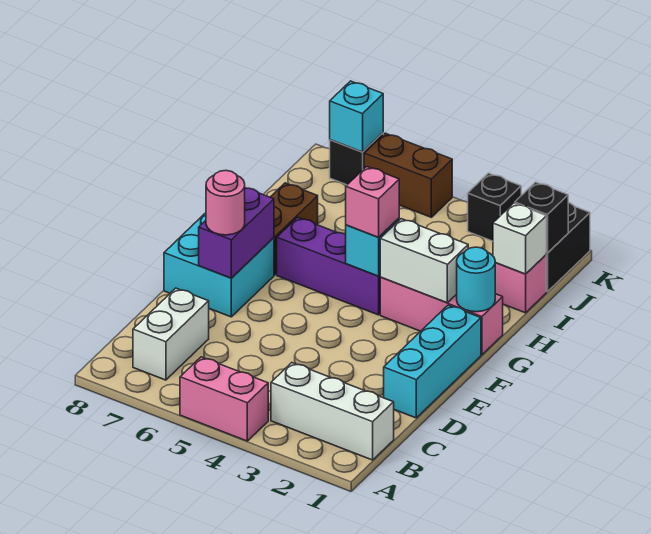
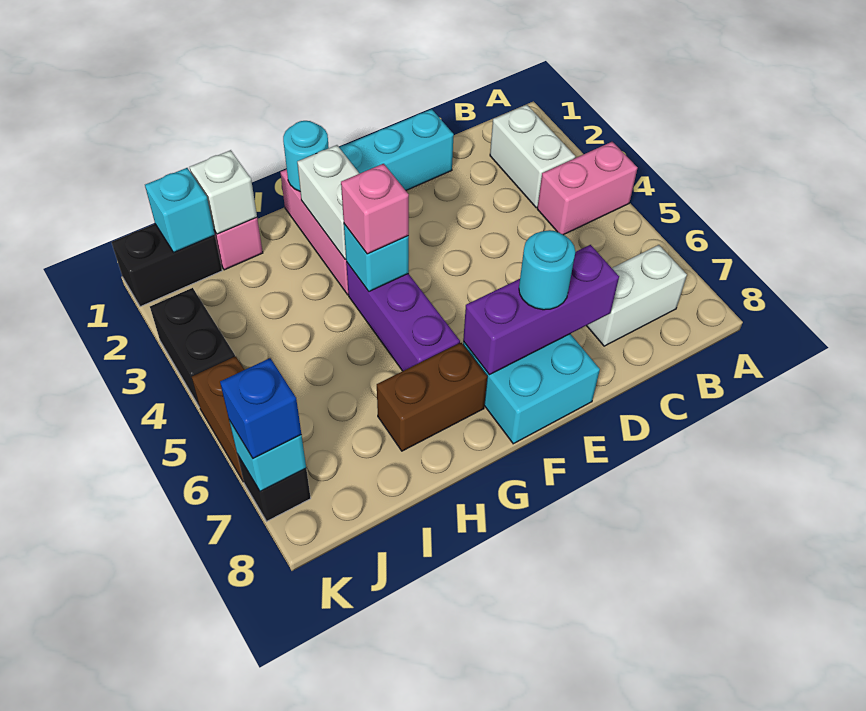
pink 1x2 brick [180,357,268,441] -> pink 1x2 brick turned to [537,142,637,235]
white 1x3 brick [271,363,394,460] -> white 1x2 brick [490,105,575,208]
purple 1x2 brick [199,188,274,278] -> purple 1x3 brick [463,245,619,375]
pink 1x1 round brick [206,171,245,235] -> cyan 1x1 round brick [519,230,575,310]
black 1x1 brick [515,182,568,253] -> cyan 1x1 brick [145,168,215,252]
black 1x1 brick [468,173,521,241] -> black 1x2 brick [150,288,235,407]
none -> blue 1x1 brick [220,358,301,459]

